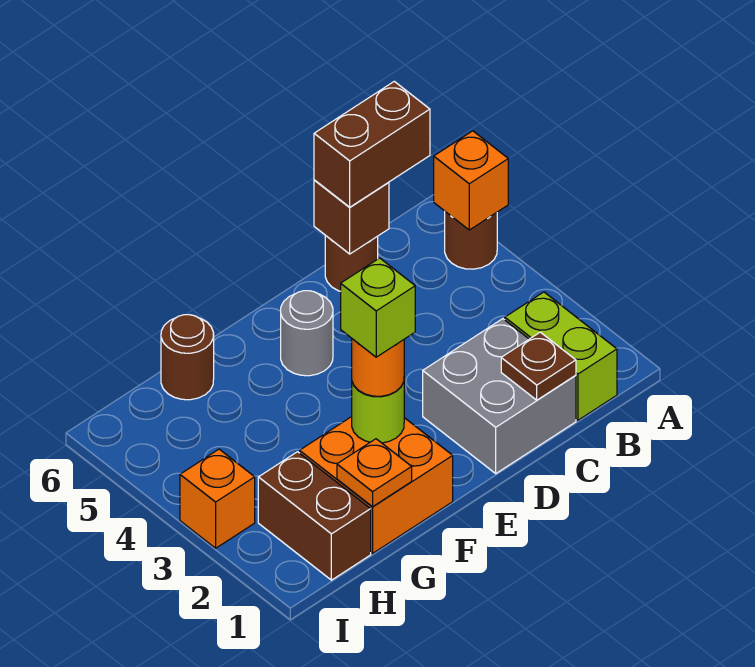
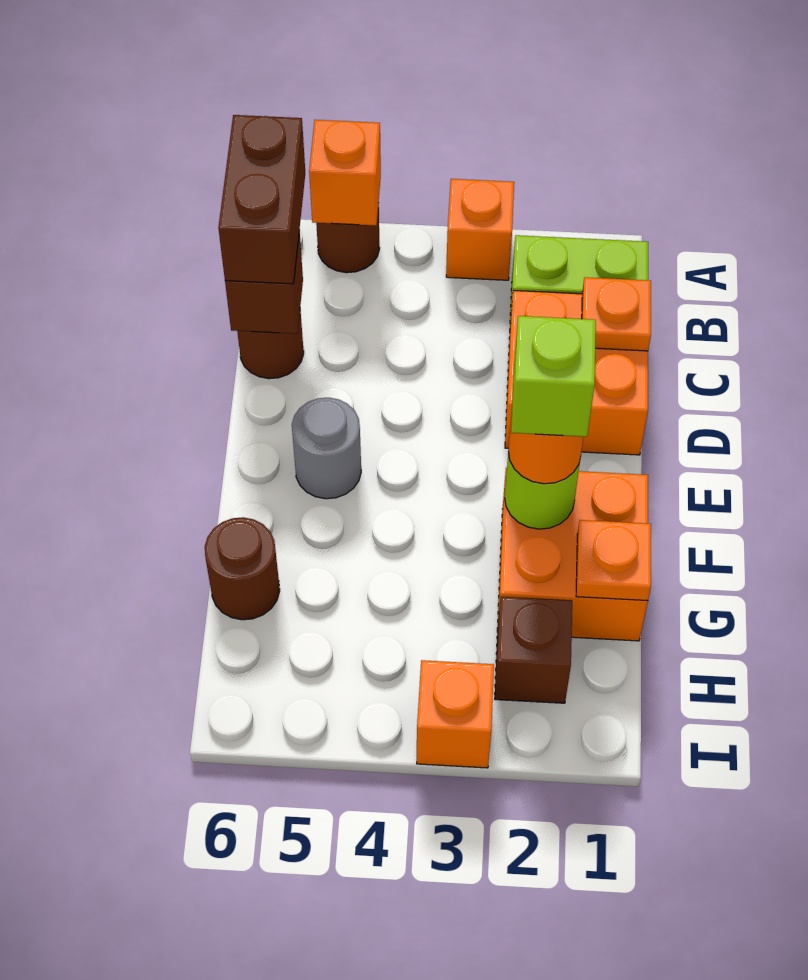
none -> orange 1x1 brick [446,179,514,280]
grey 2x2 brick [423,319,576,473] -> orange 2x2 brick [505,290,648,455]
brown 1x1 plate [501,332,576,400] -> orange 1x1 plate [582,277,651,351]
brown 1x2 brick [258,452,371,580] -> brown 1x1 brick [495,596,572,703]

